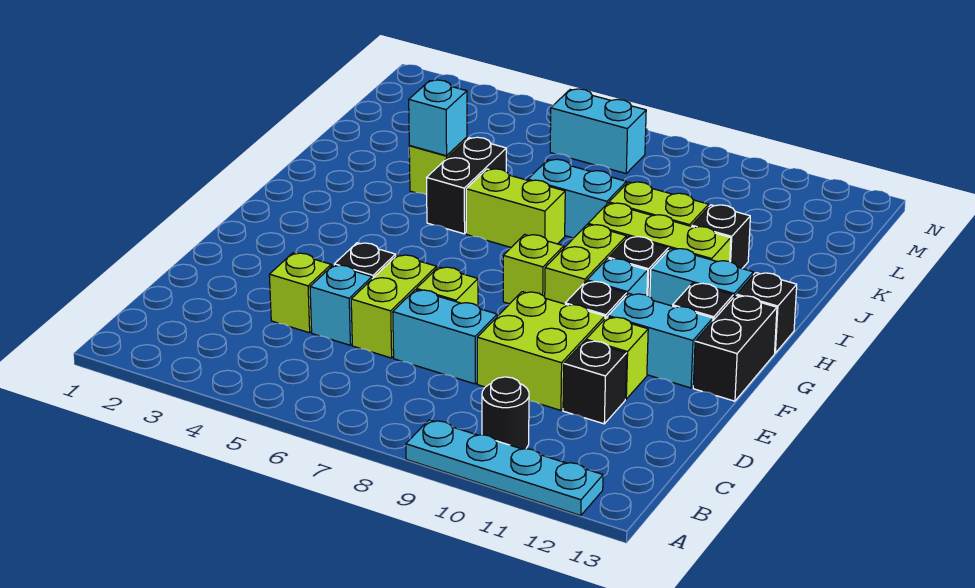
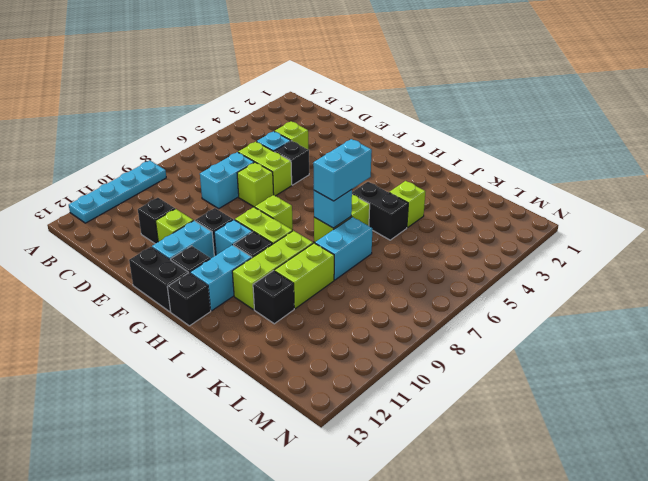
black 1x1 round brick [482,377,529,449] -> none
lime 2x2 brick [477,292,605,410] -> none
cyan 1x1 brick [409,80,467,156] -> cyan 1x1 brick moved to [314,190,352,228]
cyan 1x2 brick [550,89,646,173] -> cyan 1x2 brick moved to [313,139,372,201]

